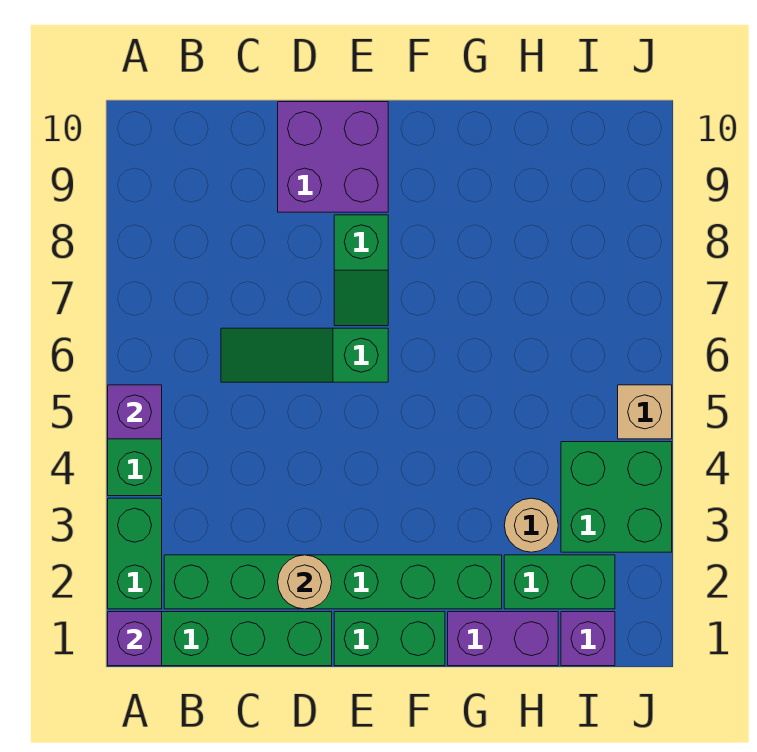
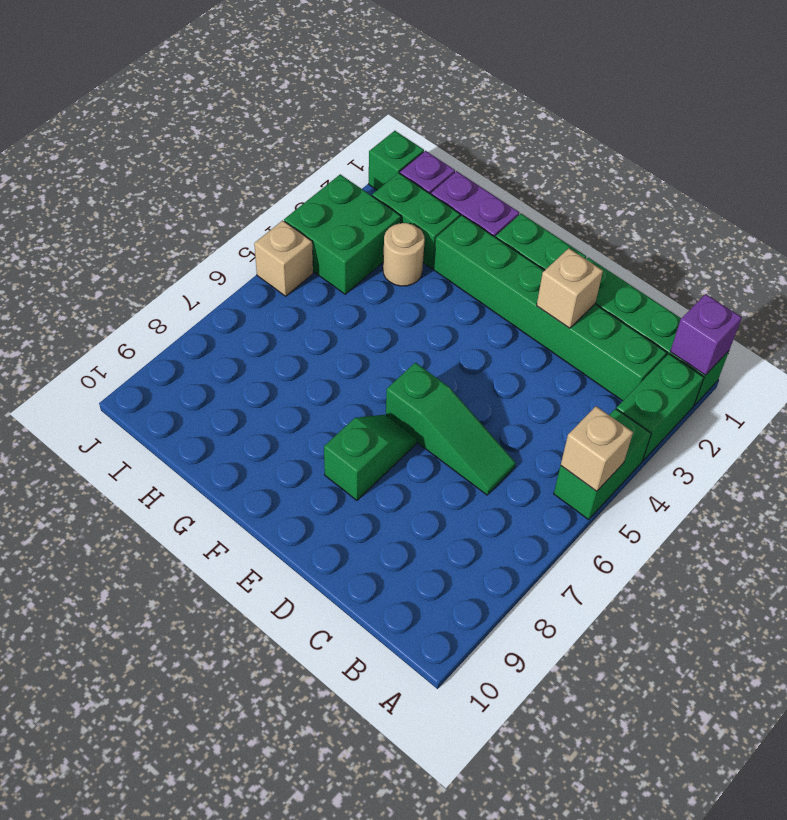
purple 1x1 brick [108,385,162,439] -> tan 1x1 brick [561,406,633,491]
tan 1x1 round brick [278,555,332,609] -> tan 1x1 brick [537,248,603,328]
purple 2x2 brick [278,102,388,212] -> none
none -> green 1x1 brick [369,131,424,190]

